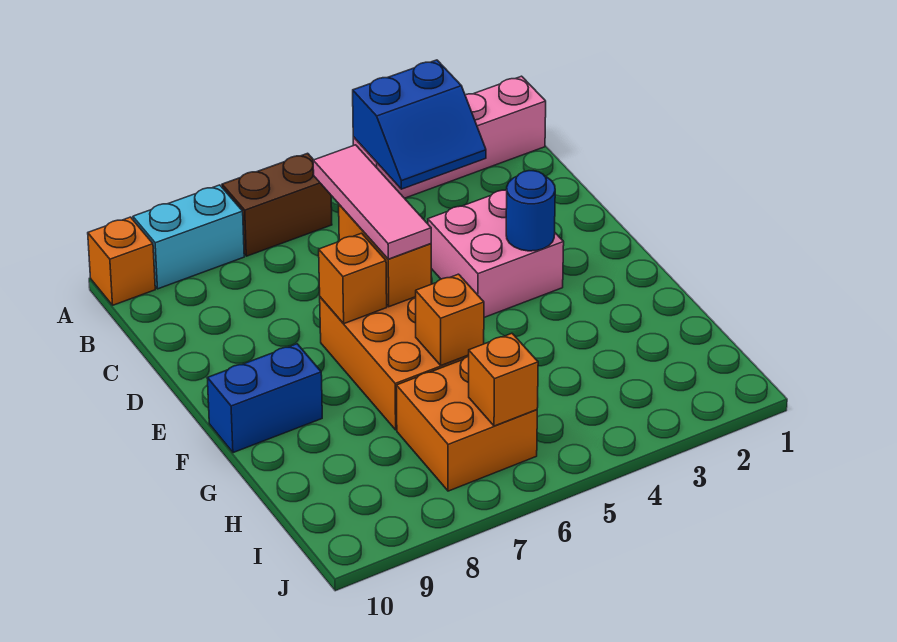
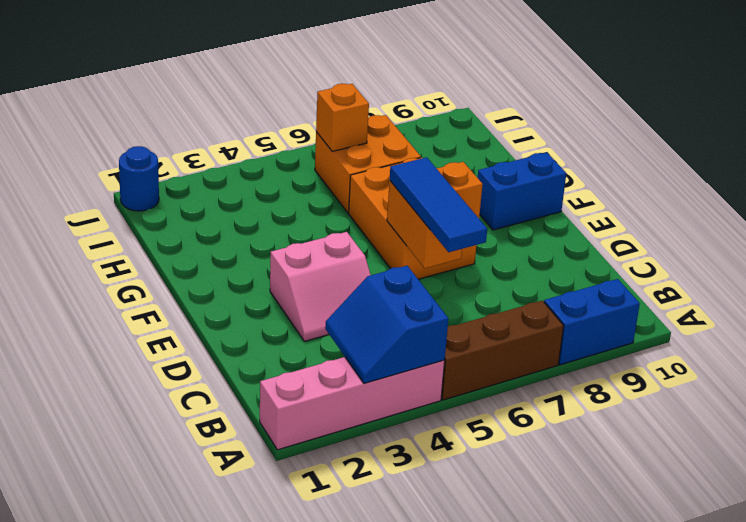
blue 2x2 slope [353,60,486,189] -> blue 2x2 slope turned to [325,266,448,383]
brown 1x2 brick [222,153,332,256] -> brown 1x3 brick [441,301,564,400]
cyan 1x2 brick [133,185,244,289] -> blue 1x2 brick [544,279,640,365]
orange 1x1 brick [88,217,155,305] -> none
pink 1x3 tile [313,145,431,259] -> blue 1x3 tile [390,157,487,252]
pink 2x2 brick [428,190,564,317] -> pink 2x2 slope [270,232,371,341]
blue 1x1 round brick [506,171,555,251] -> blue 1x1 round brick moved to [119,146,159,211]
orange 1x1 brick [416,274,484,365] -> none

